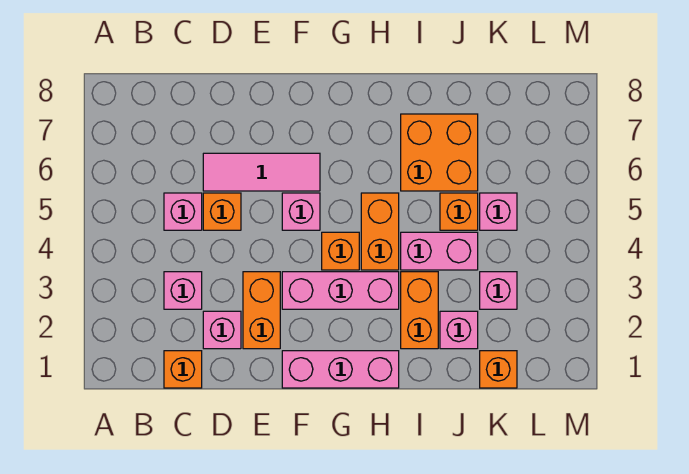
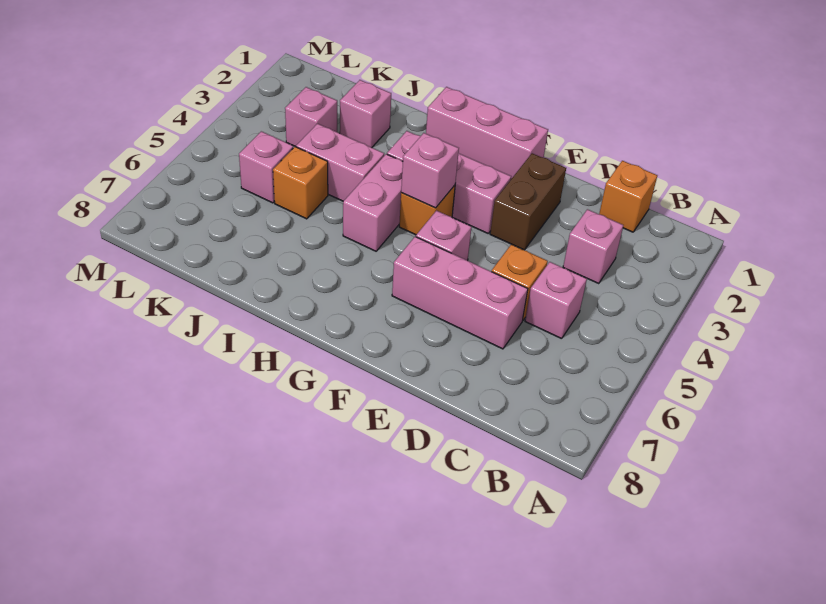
pink 1x1 brick [203,311,241,349] -> pink 1x1 brick moved to [401,133,459,208]
pink 1x3 tile [203,153,320,191] -> pink 1x3 brick [392,237,528,349]
orange 1x2 brick [243,272,280,349] -> brown 1x2 brick [490,153,566,250]
orange 1x2 brick [361,193,399,270] -> pink 1x2 brick [343,154,403,251]
orange 1x2 brick [401,272,438,349] -> none
orange 2x2 brick [401,114,478,191] -> none
orange 1x1 brick [480,351,517,388] -> none

